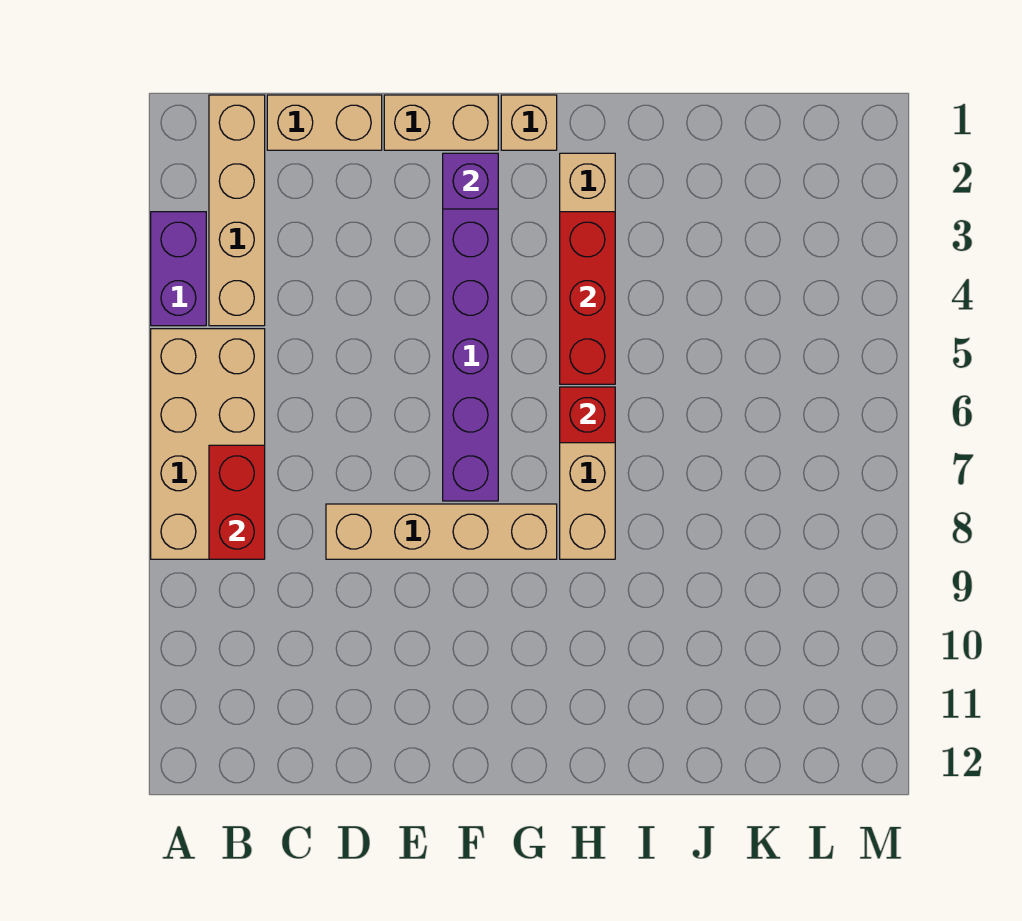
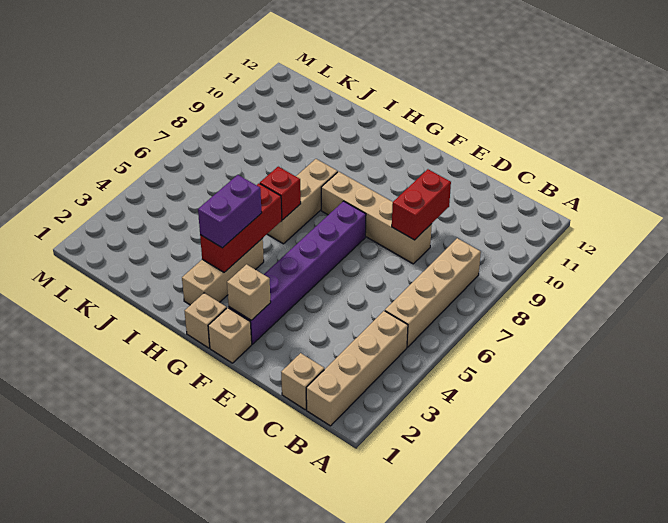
purple 1x2 brick [151,212,206,326] -> purple 1x2 brick moved to [198,175,262,248]
tan 2x4 brick [151,329,265,559] -> tan 1x4 brick [385,238,481,347]
red 1x2 brick [209,445,265,559] -> red 1x2 brick moved to [392,169,451,240]
tan 1x2 brick [267,95,382,150] -> tan 1x1 brick [281,353,324,410]
tan 1x2 brick [384,95,498,150] -> tan 1x1 brick [208,308,252,363]
purple 1x1 brick [443,153,498,209] -> tan 1x1 brick [227,264,271,320]

